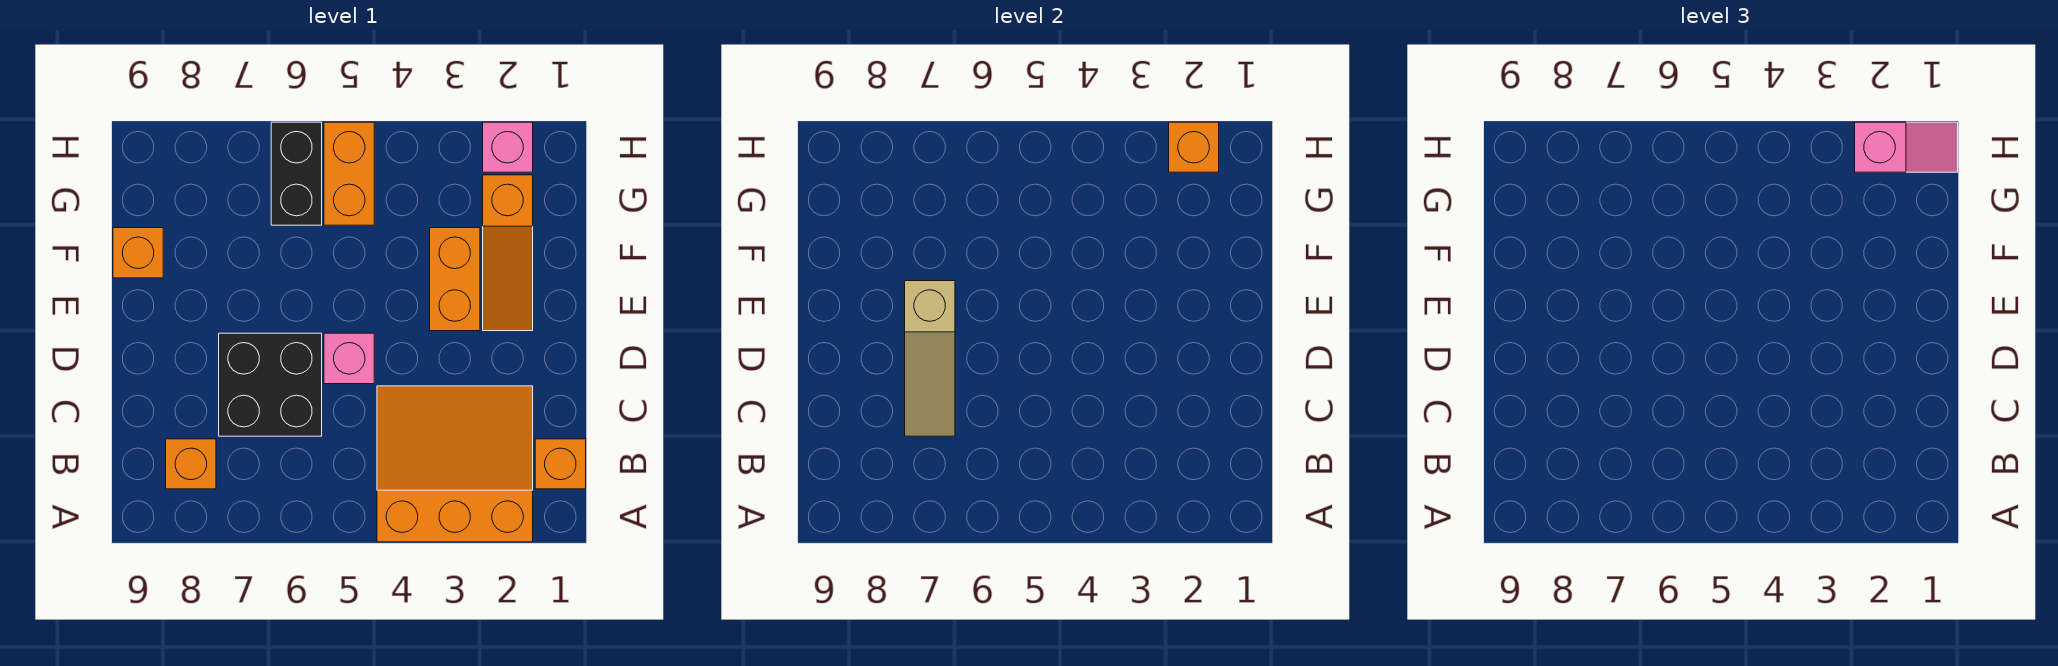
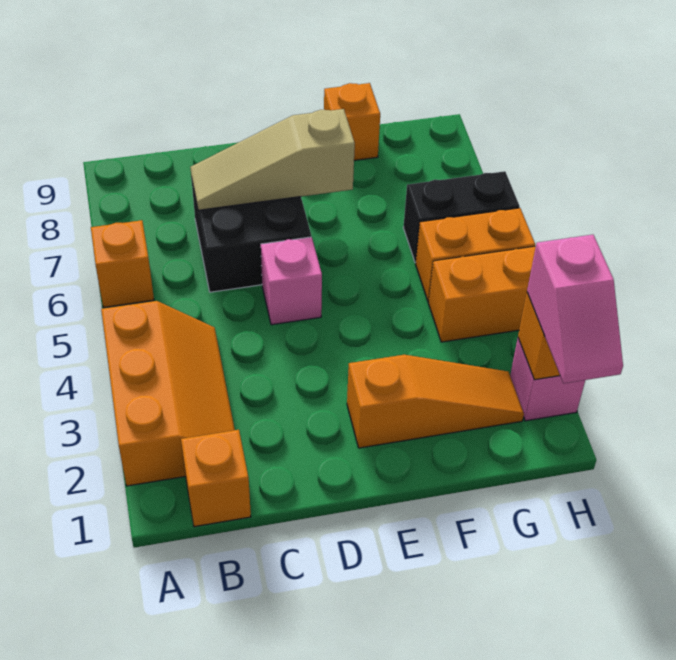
orange 3x3 slope [377,386,533,542] -> orange 2x3 slope [101,301,235,486]
orange 1x1 brick [166,439,216,489] -> orange 1x1 brick moved to [91,220,154,308]
orange 1x3 slope [483,175,533,331] -> orange 1x3 slope turned to [347,355,524,448]
orange 1x2 brick [430,228,480,331] -> orange 1x2 brick moved to [428,246,536,342]

